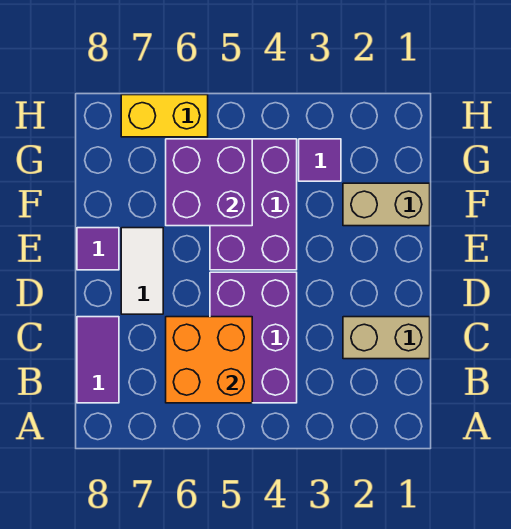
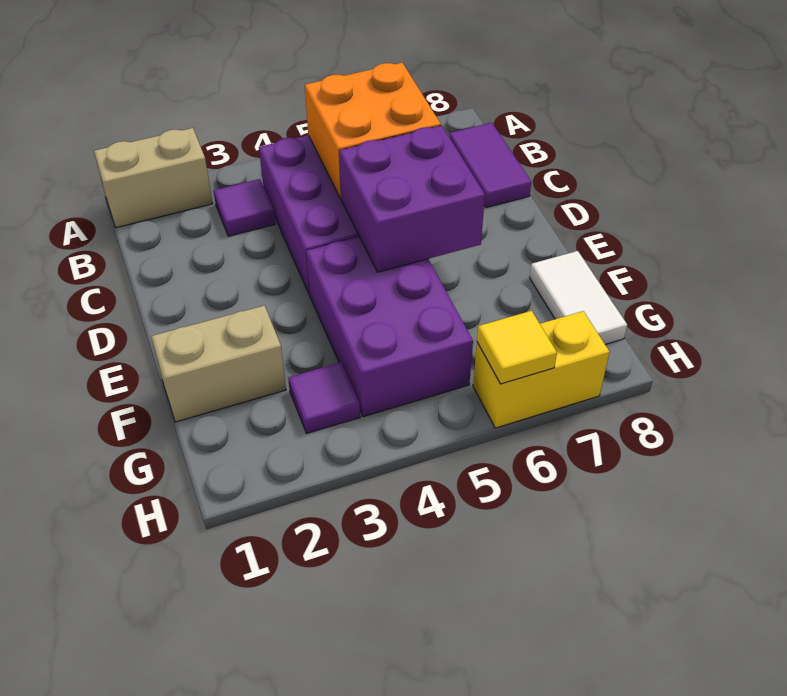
tan 1x2 brick [343,317,430,359] -> tan 1x2 brick moved to [94,128,213,228]
white 1x2 tile [121,228,163,314] -> white 1x2 tile moved to [530,251,627,344]
purple 1x1 tile [77,228,119,270] -> purple 1x1 tile moved to [213,179,275,236]
purple 2x2 brick [166,139,252,226] -> purple 2x2 brick moved to [339,126,485,272]
none -> yellow 1x1 tile [477,311,557,384]

